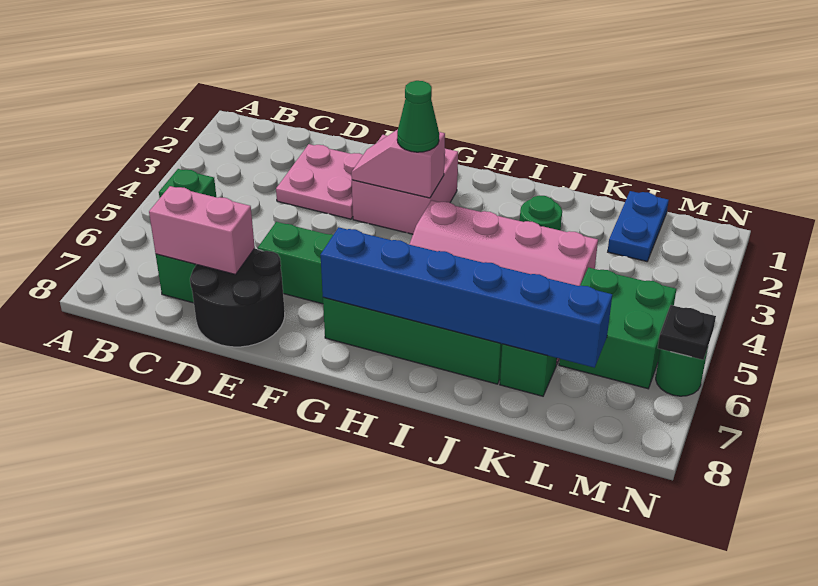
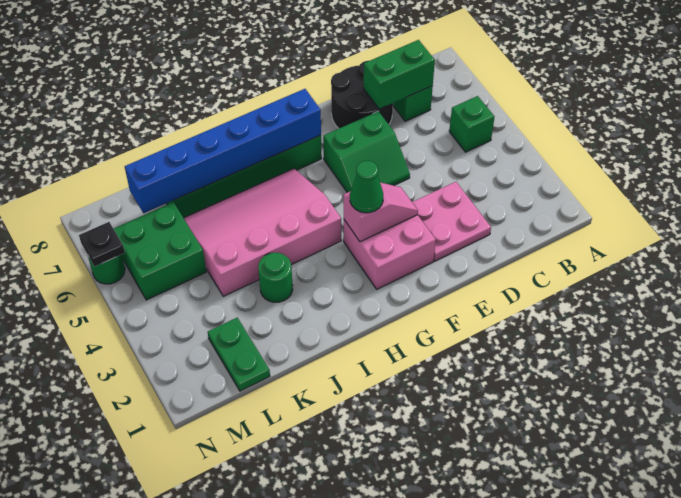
pink 1x2 brick [149,186,255,274] -> green 1x2 brick [364,40,435,109]
blue 1x2 plate [608,191,669,261] -> green 1x2 plate [208,318,270,391]

